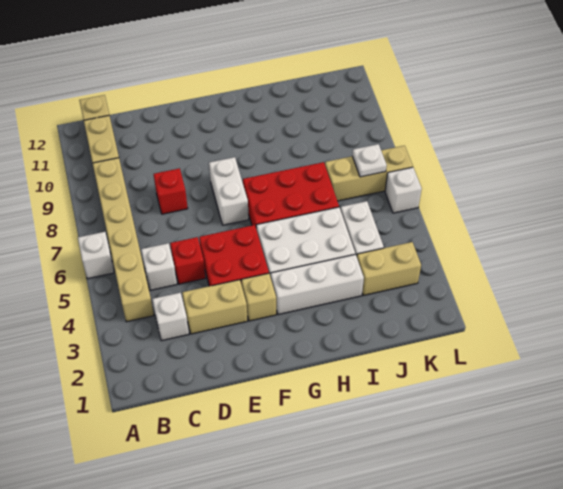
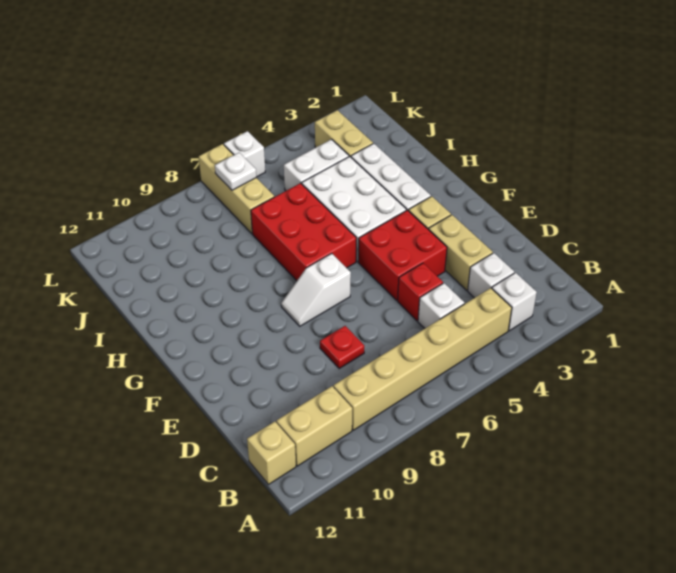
white 1x1 brick [78,232,114,279] -> white 1x1 brick moved to [492,273,537,331]
red 1x1 brick [154,168,188,214] -> red 1x1 plate [320,326,364,369]
white 1x2 brick [209,157,249,225] -> white 1x2 slope [281,253,351,326]

